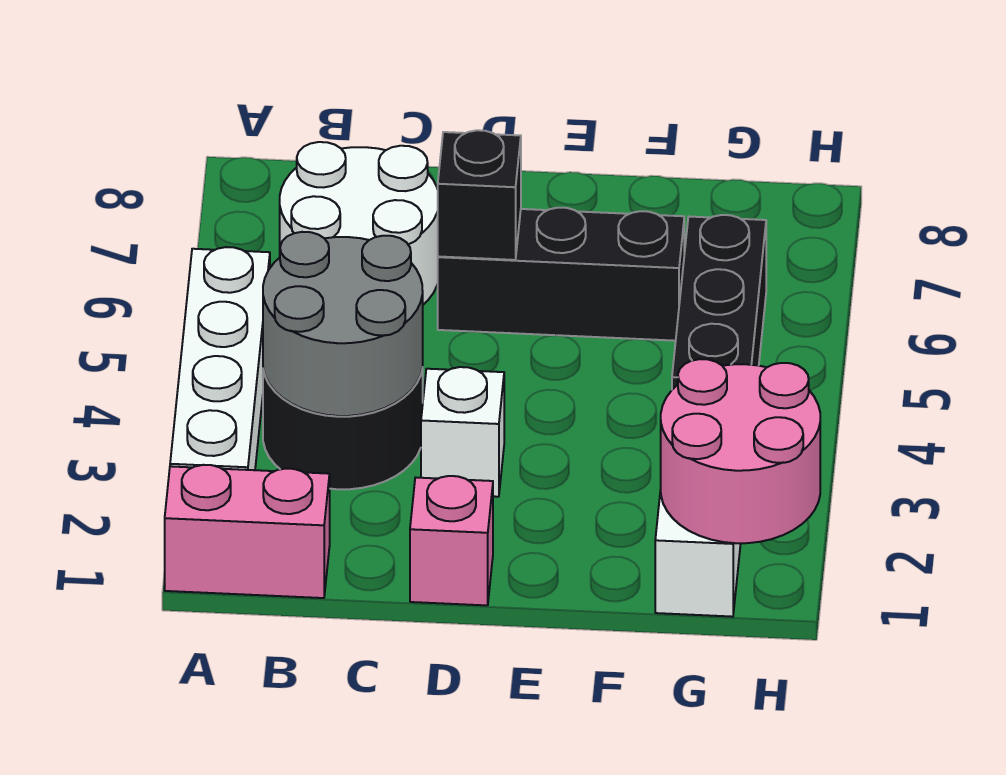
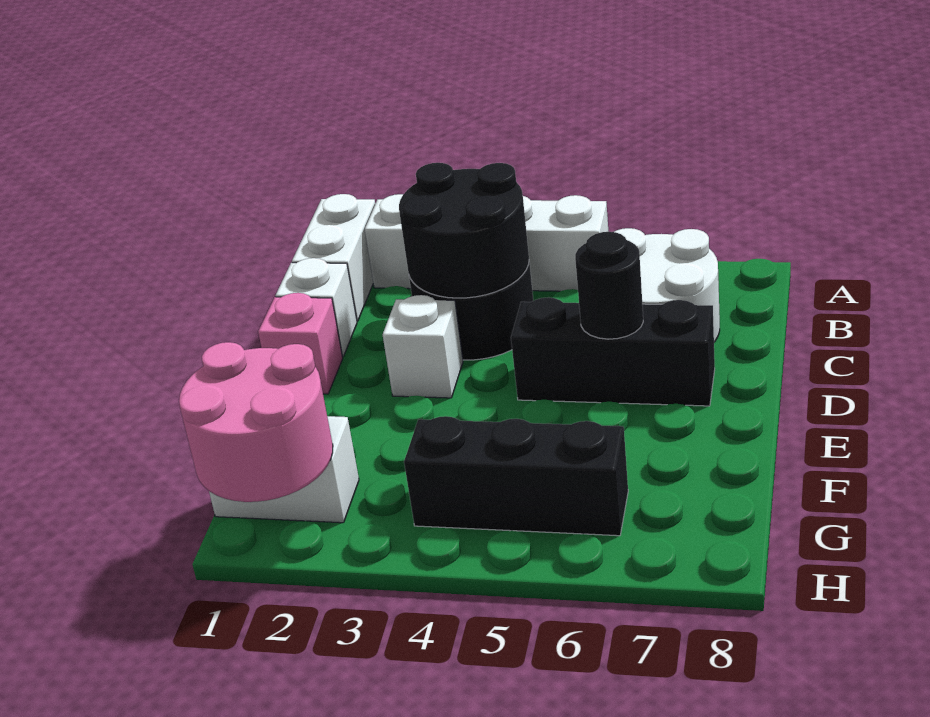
pink 1x2 brick [165,465,330,598] -> white 1x2 brick [292,194,375,321]
grey 2x2 round brick [263,232,423,416] -> black 2x2 round brick [399,163,529,298]
none -> white 1x1 brick [275,258,357,357]
black 1x3 brick [438,208,684,341] -> black 1x3 brick turned to [511,297,715,406]
black 1x1 brick [438,130,521,260] -> black 1x1 round brick [575,232,643,339]

